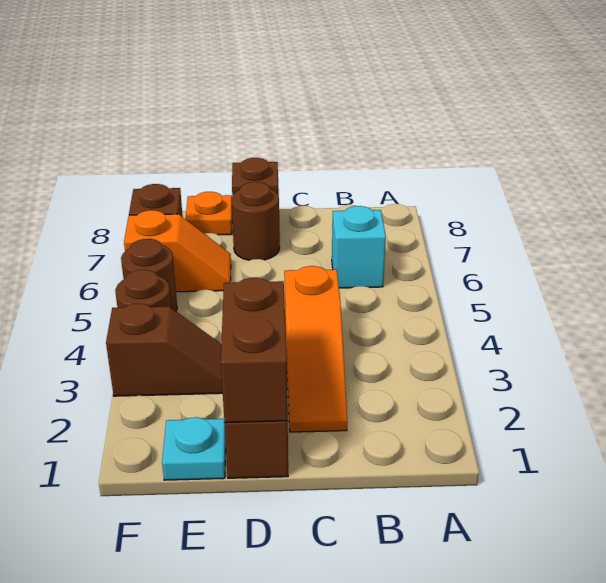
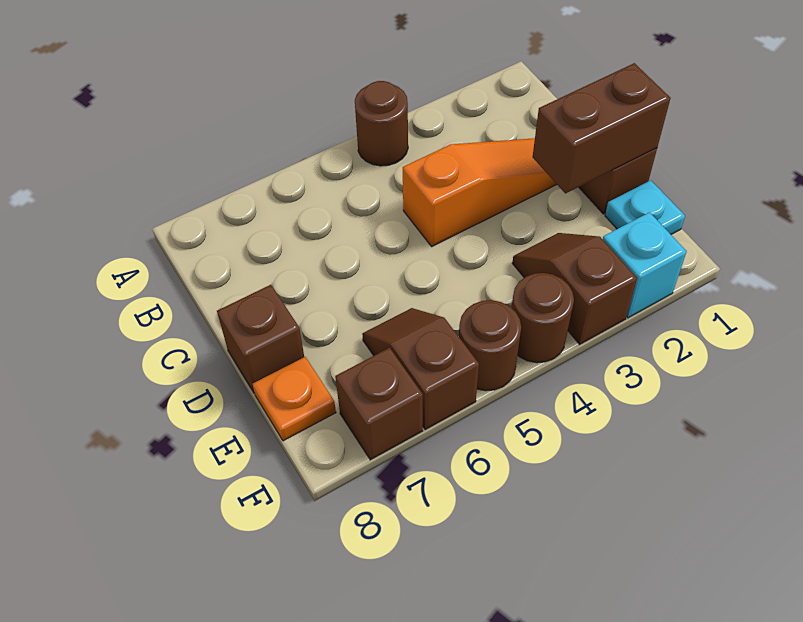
cyan 1x1 brick [332,206,386,288] -> cyan 1x1 brick moved to [603,212,687,318]
brown 1x1 round brick [231,182,280,260] -> brown 1x1 round brick moved to [355,81,408,166]
orange 1x2 slope [124,210,231,292] -> brown 1x2 slope [362,308,479,430]

